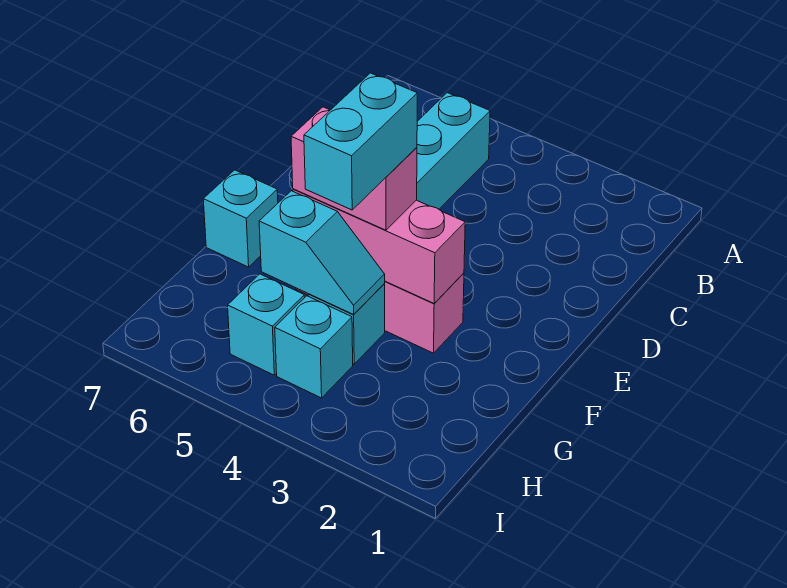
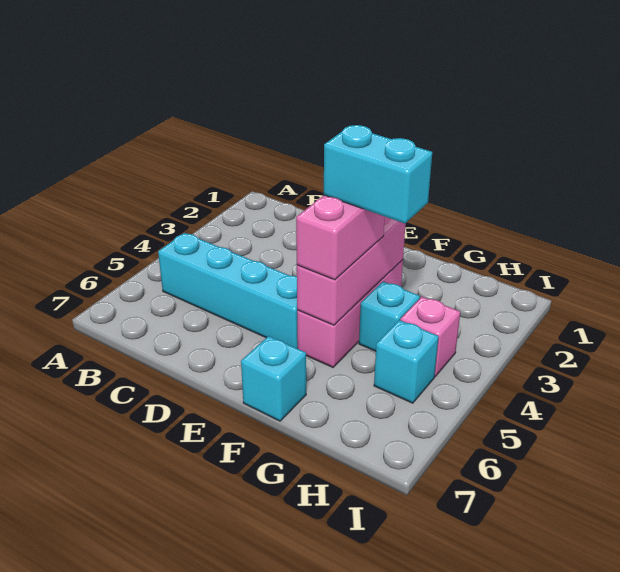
cyan 1x2 slope [259,191,385,314] -> none
cyan 1x1 brick [275,296,353,398] -> pink 1x1 brick [400,297,460,376]

